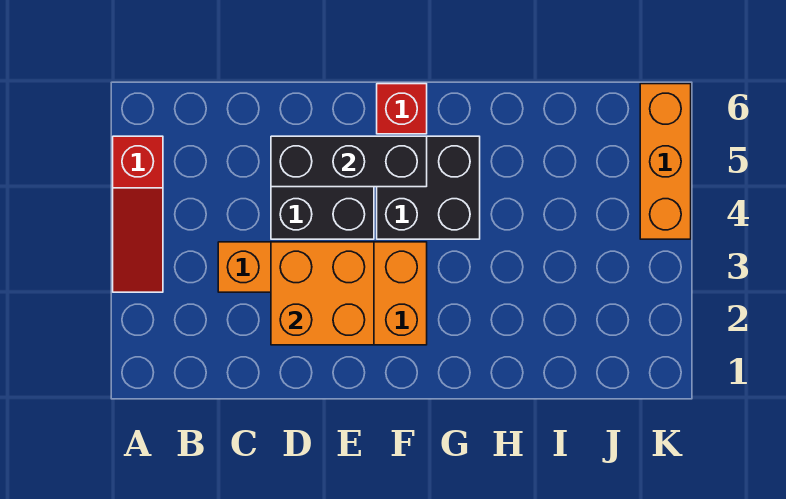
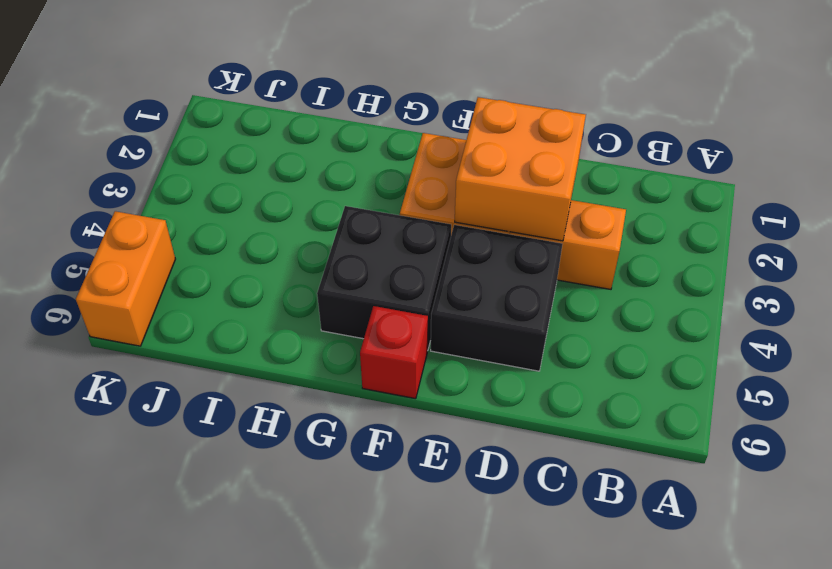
red 1x3 slope [113,136,163,292] -> none
black 1x3 brick [271,136,427,187] -> none
orange 1x3 brick [640,84,691,239] -> orange 1x2 brick [76,211,175,346]

